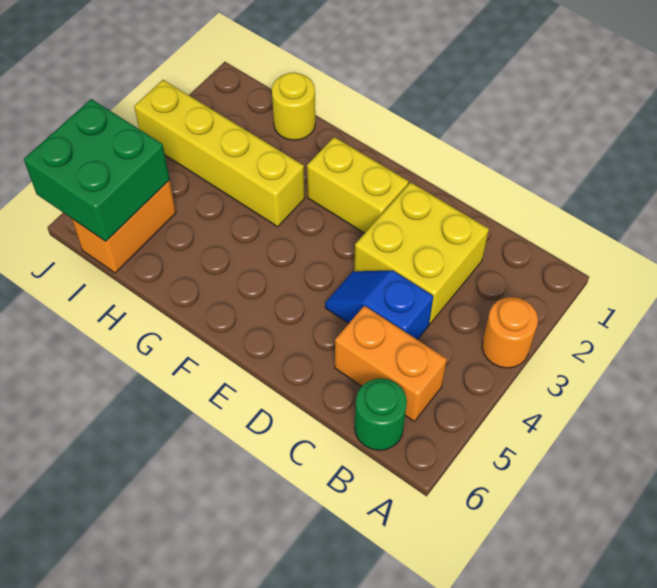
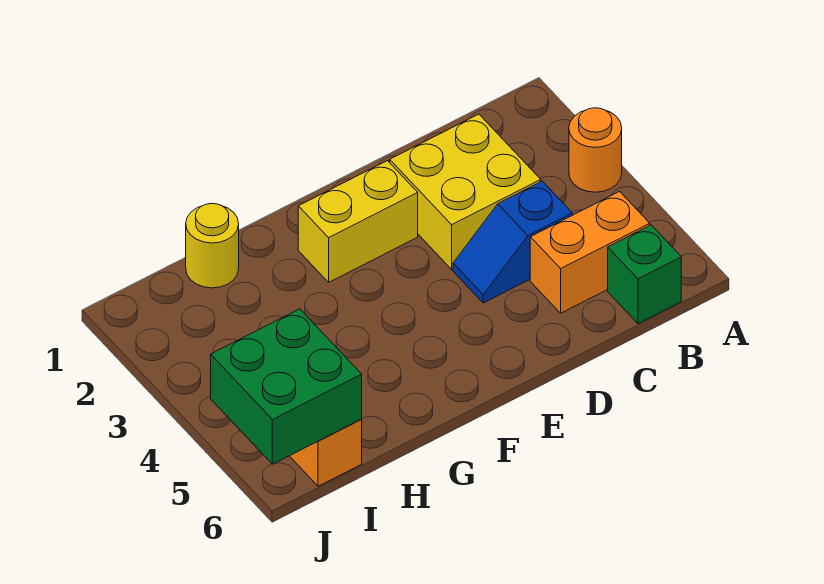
green 1x1 round brick [355,378,407,450] -> green 1x1 brick [608,225,681,324]
yellow 1x4 brick [134,80,305,227] -> none

